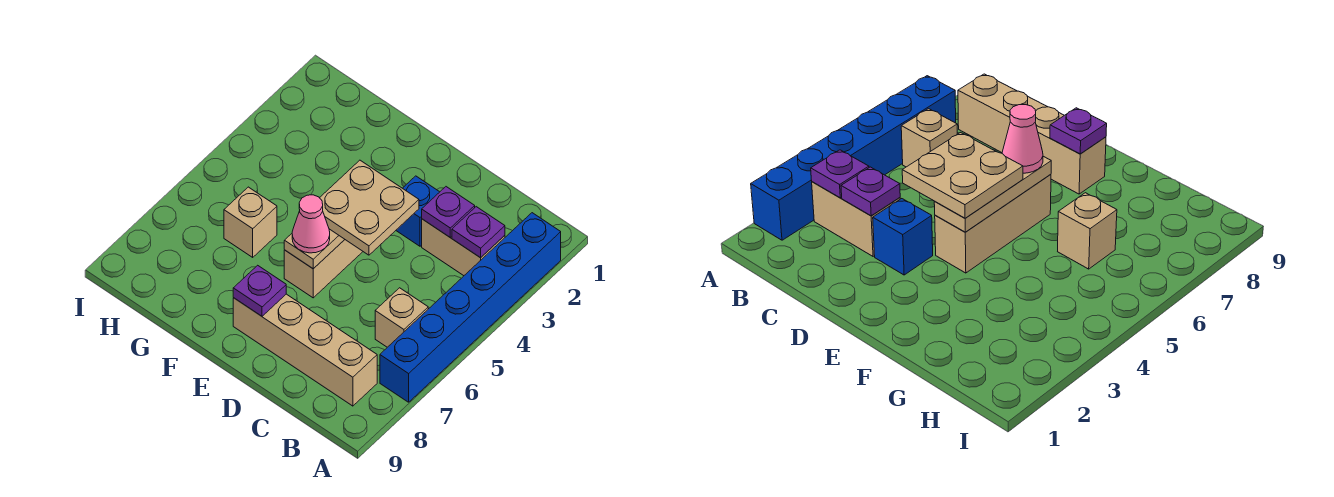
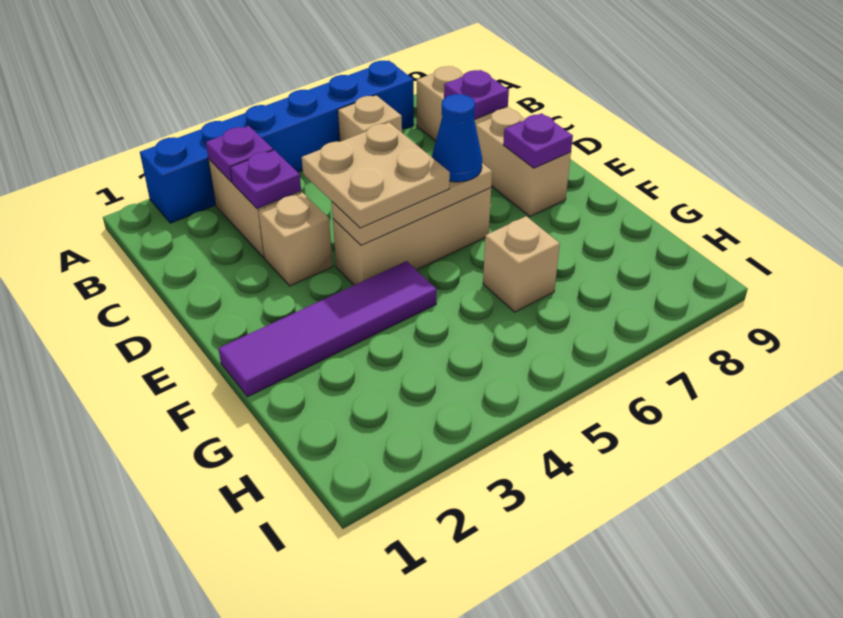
none -> purple 1x1 plate [444,70,509,120]
blue 1x1 brick [396,176,439,246] -> tan 1x1 brick [259,193,333,286]
pink 1x1 cone [292,195,330,253] -> blue 1x1 cone [432,94,482,182]
none -> purple 1x4 tile [218,261,436,397]

